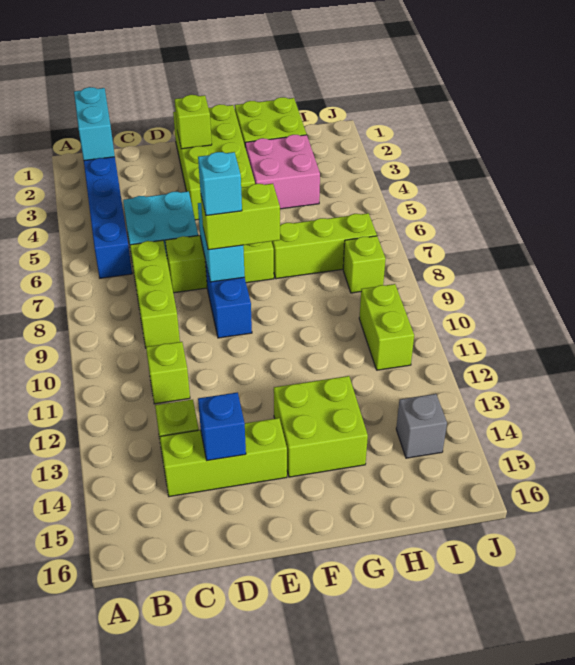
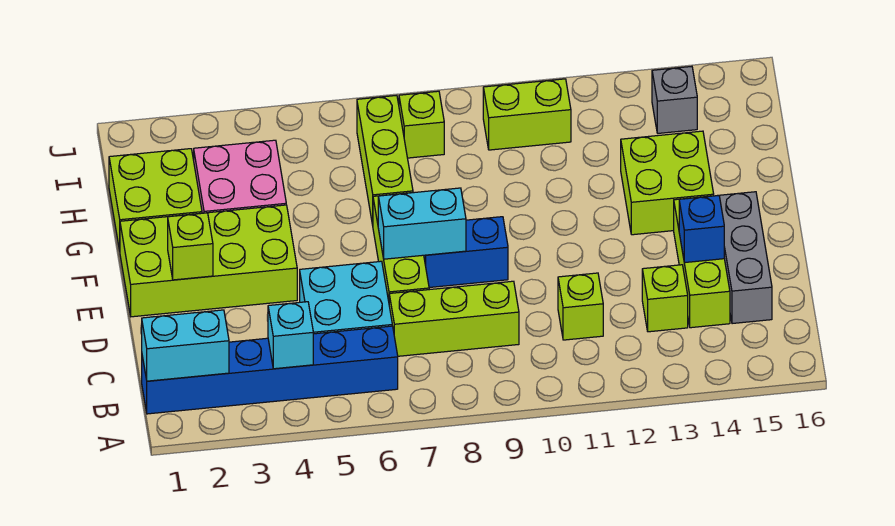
none -> grey 1x3 brick [719,192,772,324]
lime 1x2 brick [201,184,280,250] -> none
cyan 1x1 brick [198,152,242,216] -> cyan 1x1 brick moved to [268,302,313,369]

